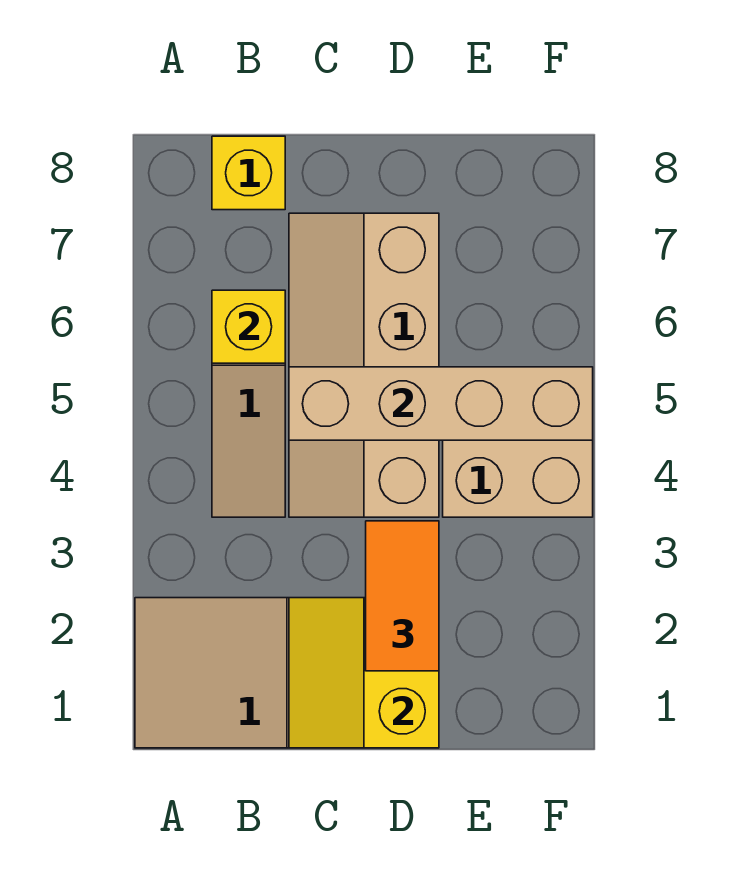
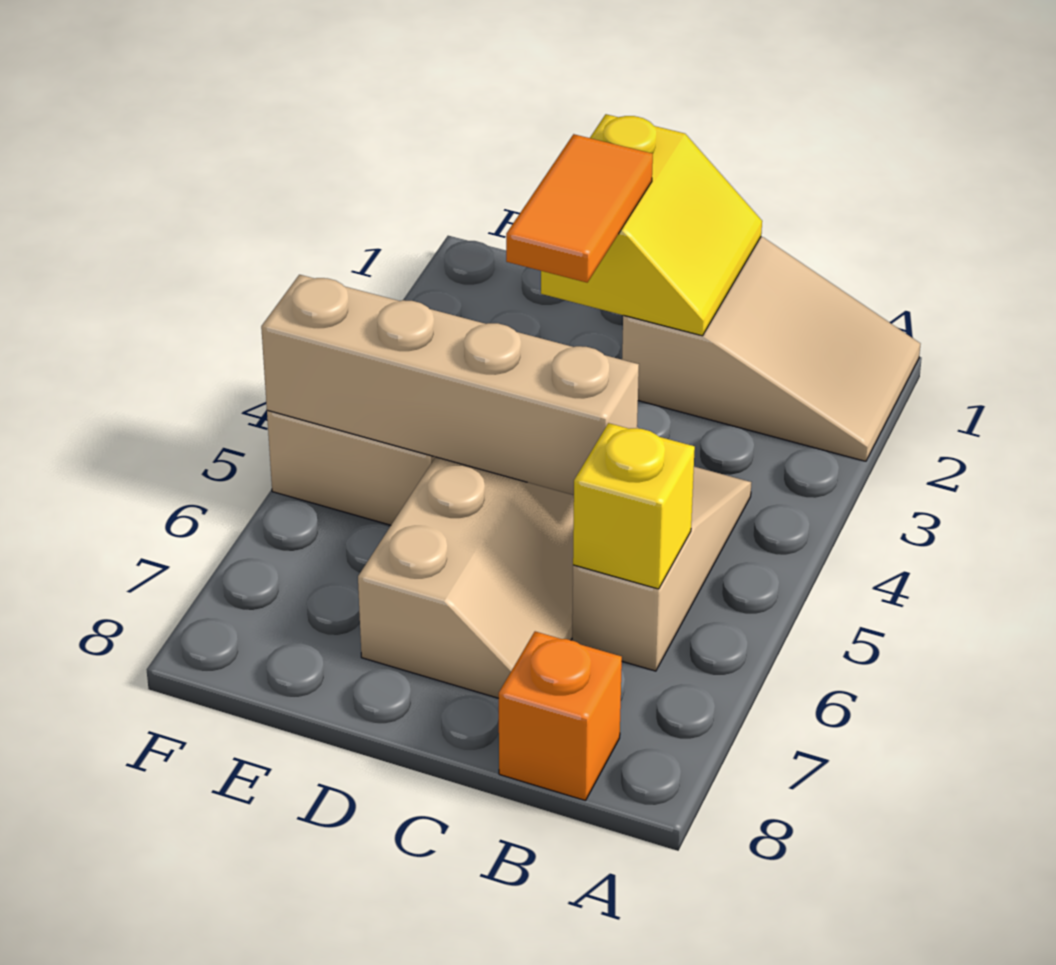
yellow 1x1 brick [212,136,285,210] -> orange 1x1 brick [499,631,622,801]

